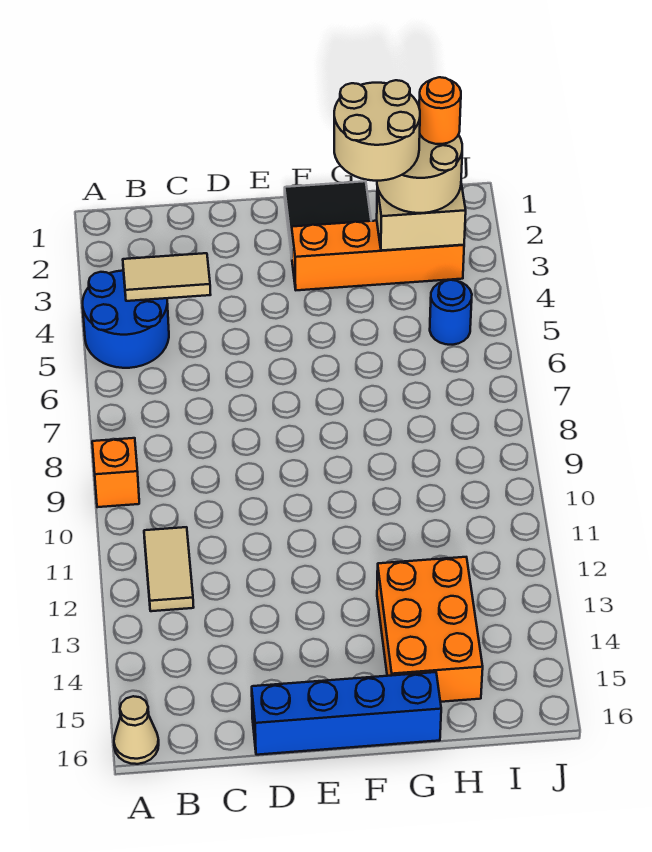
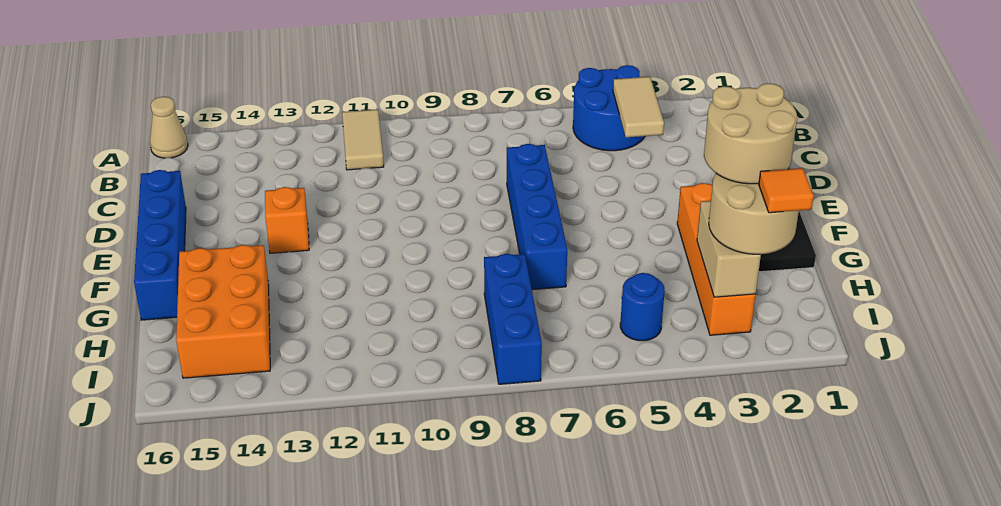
orange 1x1 brick [92,438,139,507] -> orange 1x1 brick moved to [265,187,309,253]
tan 1x2 tile [144,527,194,611] -> tan 1x2 tile turned to [342,109,384,170]
none -> blue 1x4 brick [507,144,567,290]
orange 2x3 brick [377,557,483,702] -> orange 2x3 brick turned to [176,245,270,378]
none -> blue 1x3 brick [484,254,542,384]
orange 1x1 round brick [419,77,461,144] -> orange 1x1 tile [759,168,814,213]

